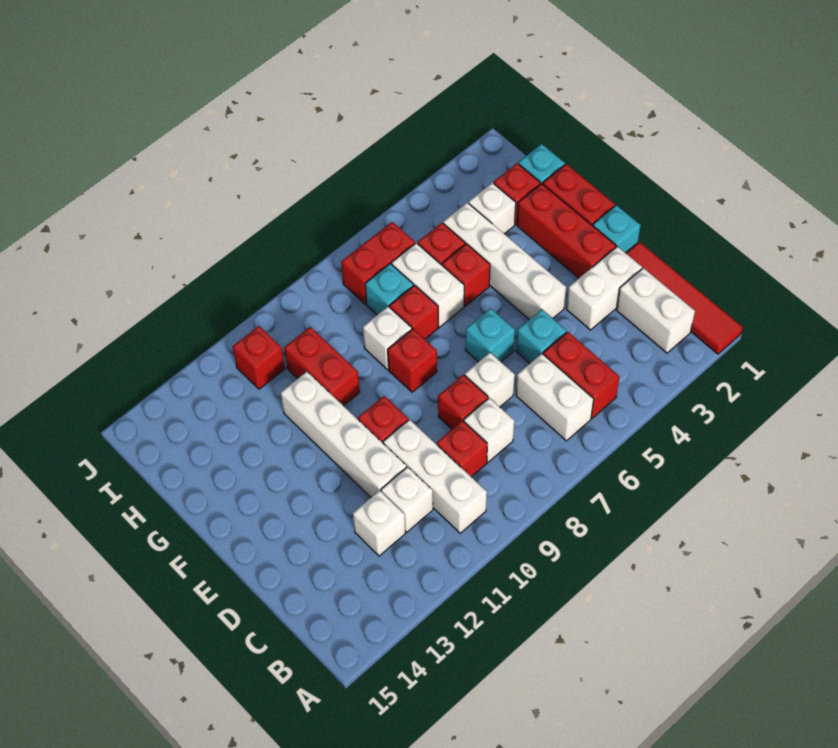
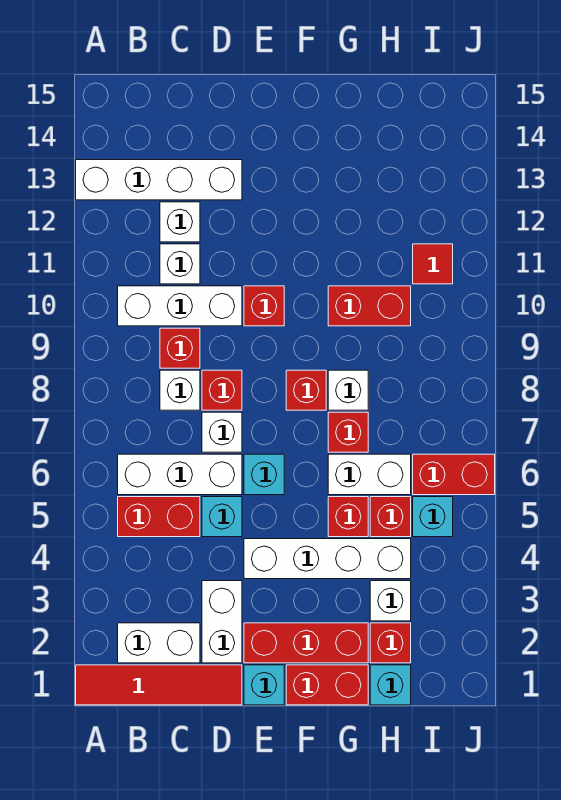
white 1x2 brick [516,354,594,441] -> white 1x3 brick [118,454,242,495]
white 1x4 brick [281,372,407,497] -> white 1x4 brick moved to [76,160,242,200]
cyan 1x1 brick [365,264,414,315] -> cyan 1x1 brick moved to [413,497,453,537]
red 1x2 brick [341,222,415,304] -> red 1x2 brick turned to [413,454,495,495]
red 1x1 brick [233,326,285,389] -> red 1x1 tile [413,244,453,284]

